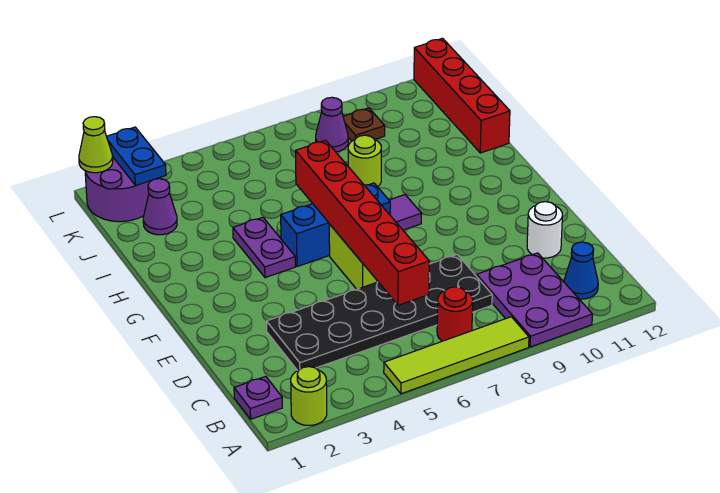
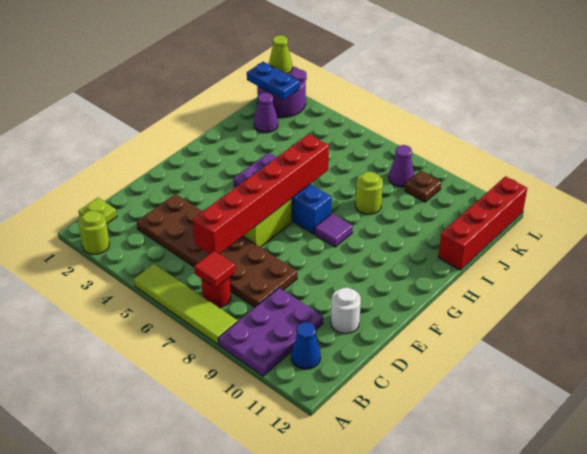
purple 1x1 plate [234,376,282,419] -> lime 1x1 plate [78,198,117,224]
none -> red 1x1 tile [194,251,235,288]
black 2x6 plate [266,255,492,371] -> brown 2x6 plate [137,194,297,307]
blue 1x2 plate [107,127,166,186] -> blue 1x2 plate turned to [247,62,300,100]

